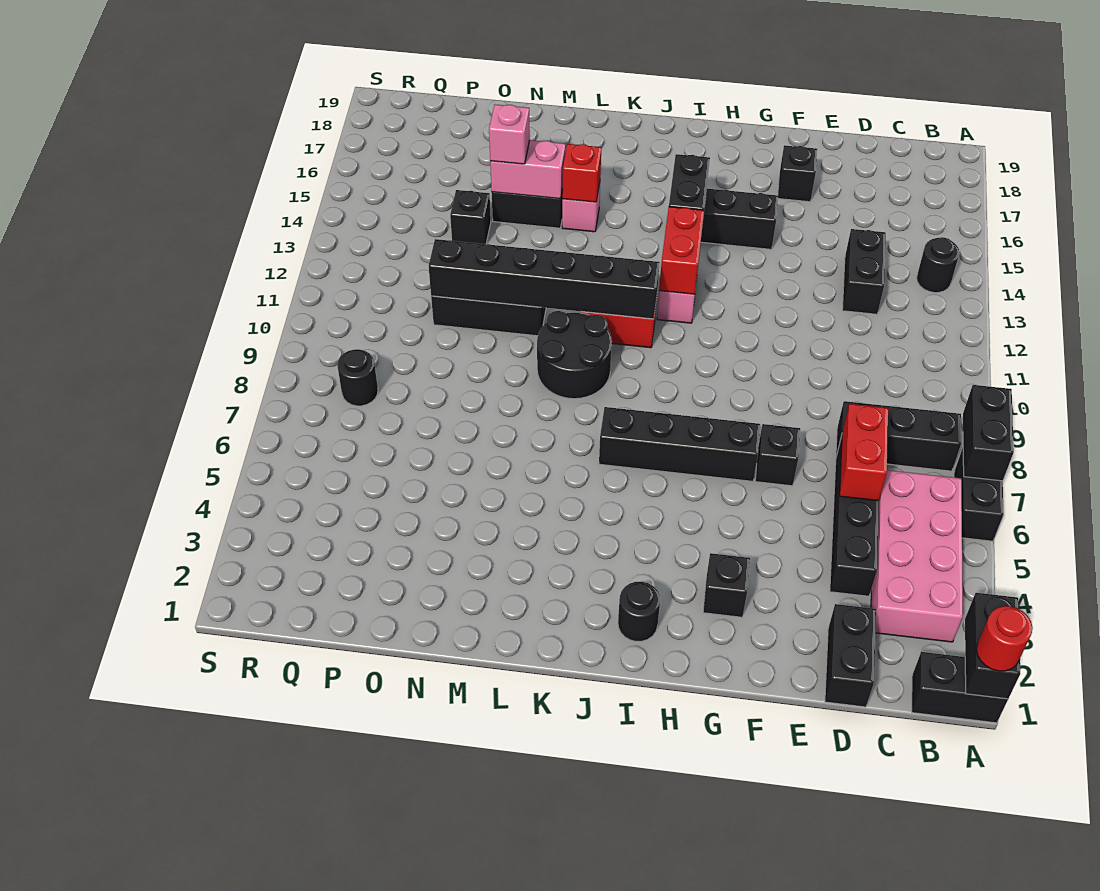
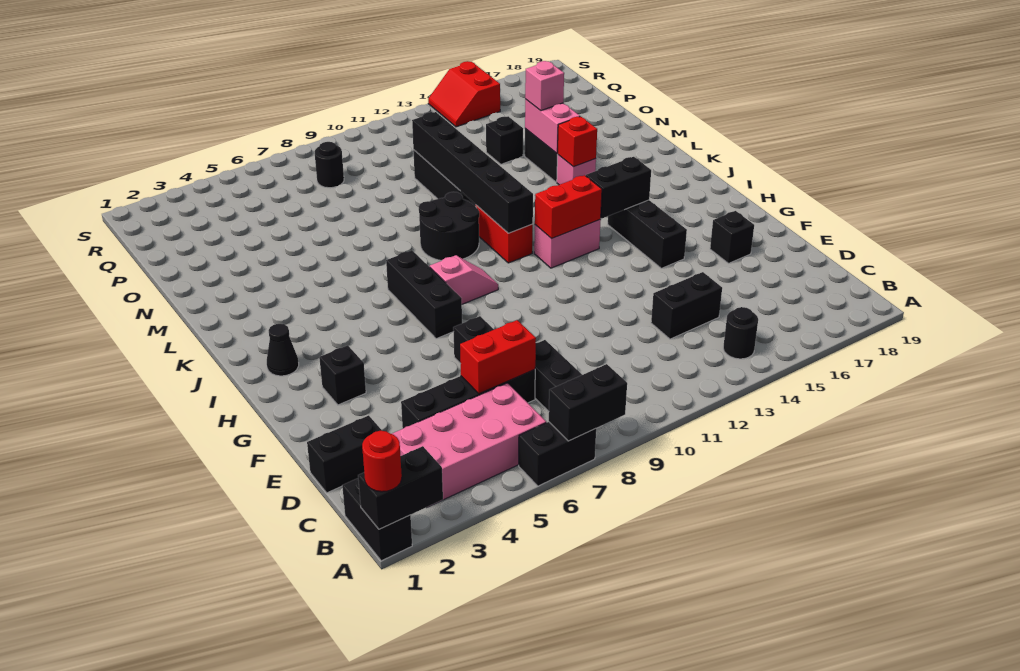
black 1x4 brick [599,407,760,481] -> black 1x3 brick [386,250,462,339]
black 1x1 round brick [618,582,660,641] -> black 1x1 cone [267,324,299,376]
none -> pink 1x2 slope [430,255,498,304]
none -> red 2x2 slope [428,61,500,127]

